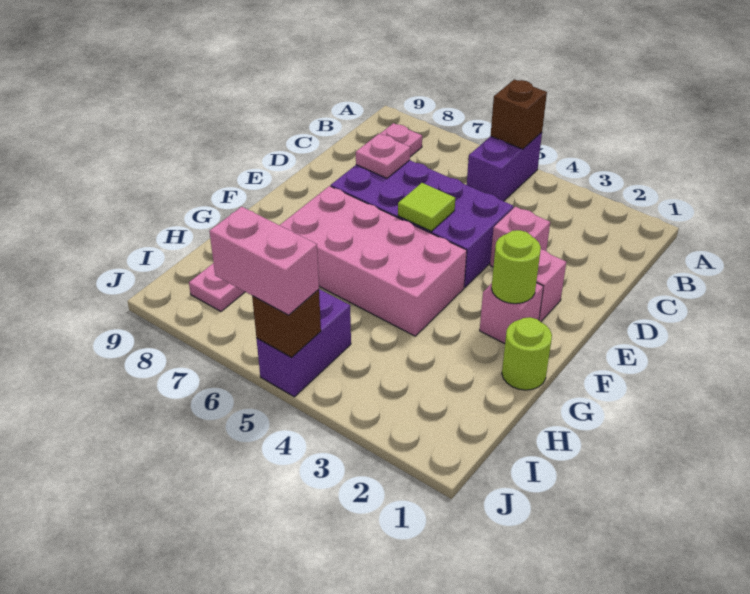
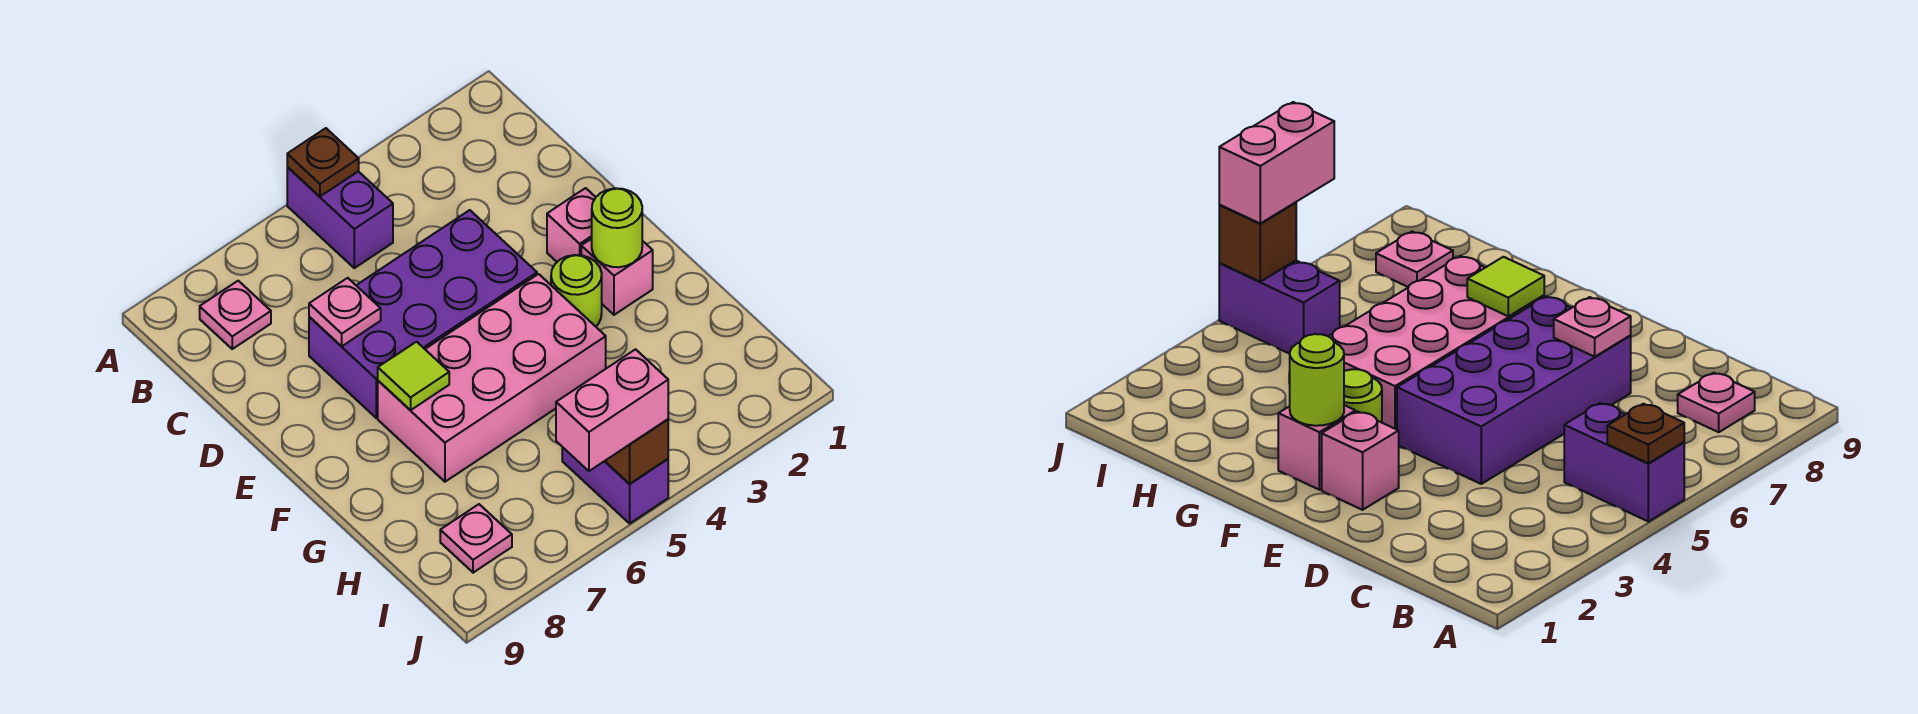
brown 1x1 brick [491,80,547,149] -> brown 1x1 plate [287,128,359,196]
pink 1x1 brick [490,207,550,267] -> none
lime 1x1 tile [398,183,455,231] -> lime 1x1 tile moved to [378,342,449,410]
lime 1x1 round brick [502,317,552,390] -> lime 1x1 round brick moved to [551,255,602,327]

